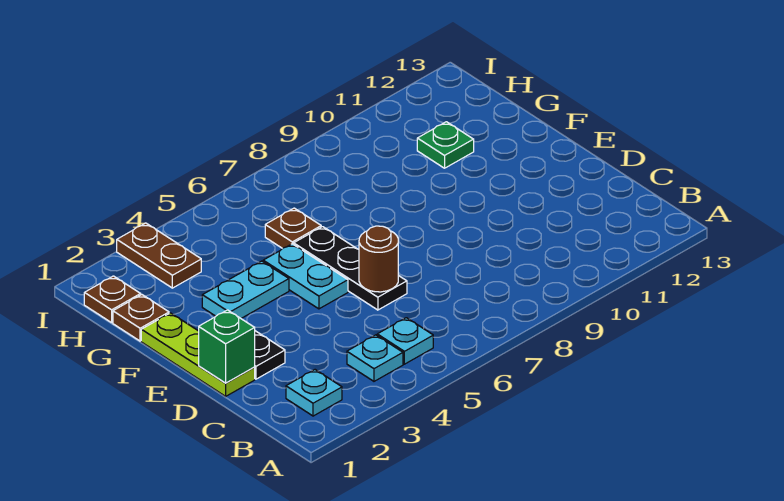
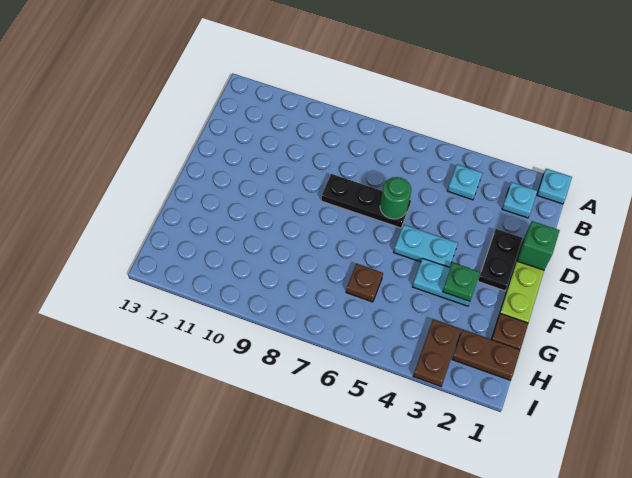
cyan 1x1 plate [377,318,433,364] -> cyan 1x1 plate moved to [537,169,572,204]
black 1x3 plate [294,227,407,310] -> black 1x3 plate turned to [321,174,411,228]
brown 1x1 round brick [359,226,398,292] -> green 1x1 round brick [380,177,411,219]
cyan 1x2 plate [263,244,348,309] -> cyan 1x2 plate turned to [394,225,458,267]
green 1x1 plate [417,122,474,168] -> green 1x1 plate moved to [443,263,480,301]
brown 1x1 plate [84,276,141,323] -> brown 1x2 plate [452,330,520,380]

